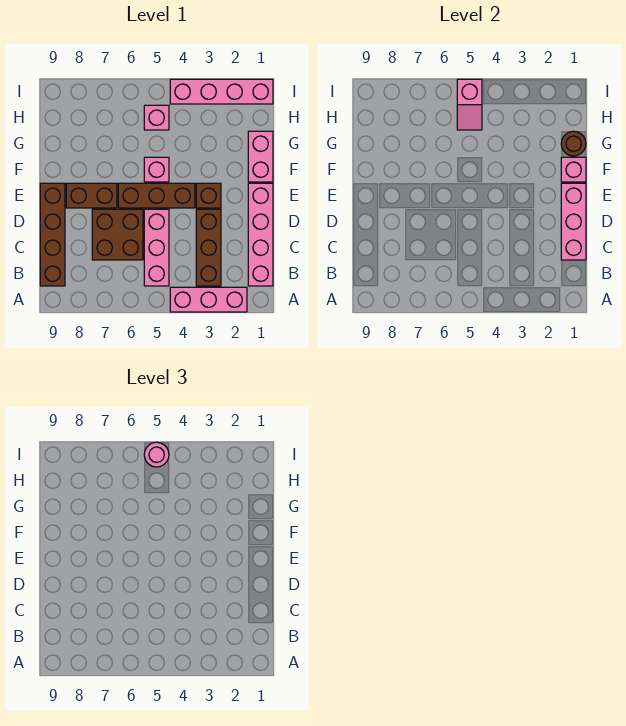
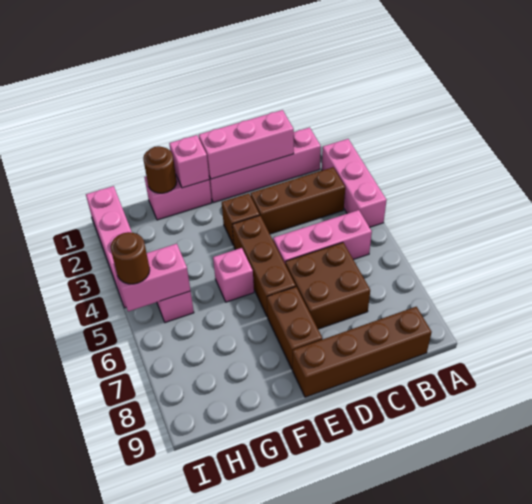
pink 1x2 slope [457,79,482,130] -> pink 1x2 brick [113,244,191,311]
pink 1x1 round brick [144,442,169,467] -> brown 1x1 round brick [111,232,150,284]

